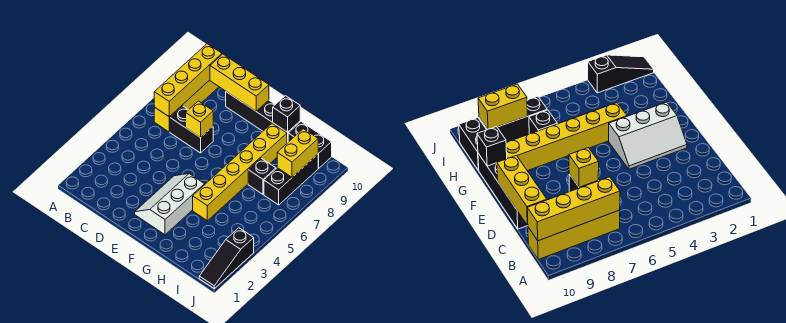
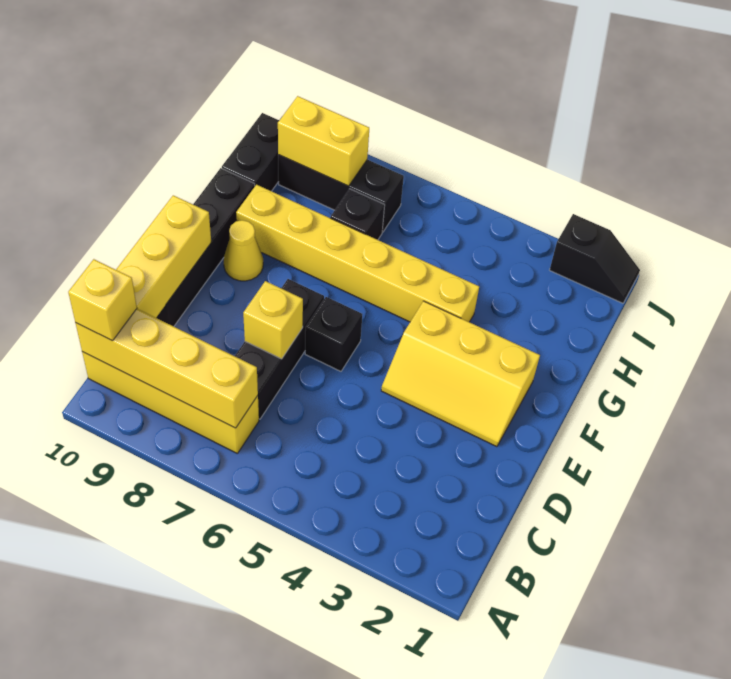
none -> yellow 1x1 brick [68,259,137,341]
black 1x2 brick [170,106,213,153] -> black 1x3 brick [235,279,324,419]
white 2x3 slope [135,174,205,235] -> yellow 2x3 slope [381,301,540,447]
none -> yellow 1x1 cone [224,220,263,281]
black 1x1 brick [273,96,300,132] -> black 1x1 brick moved to [305,297,362,371]
black 1x3 slope [199,228,254,288] -> black 1x2 slope [550,214,640,303]

